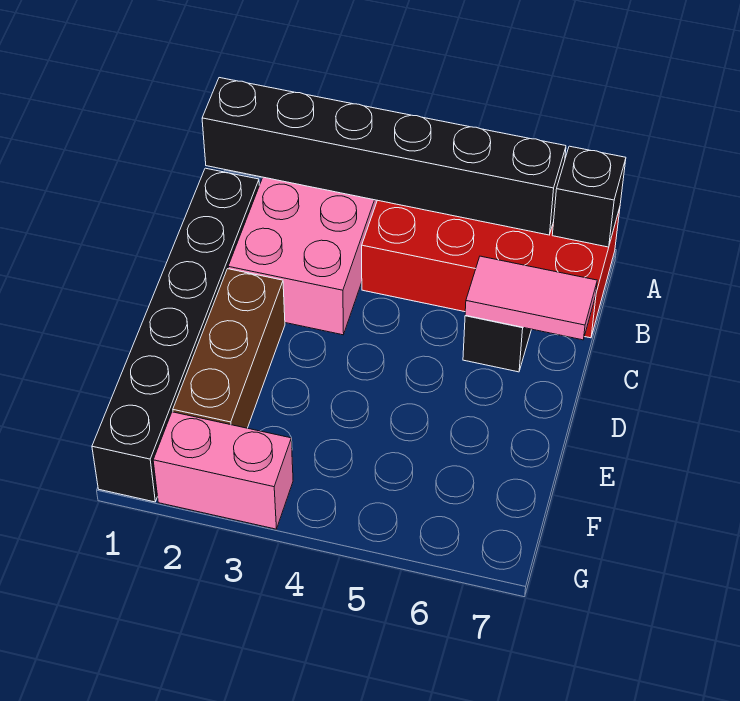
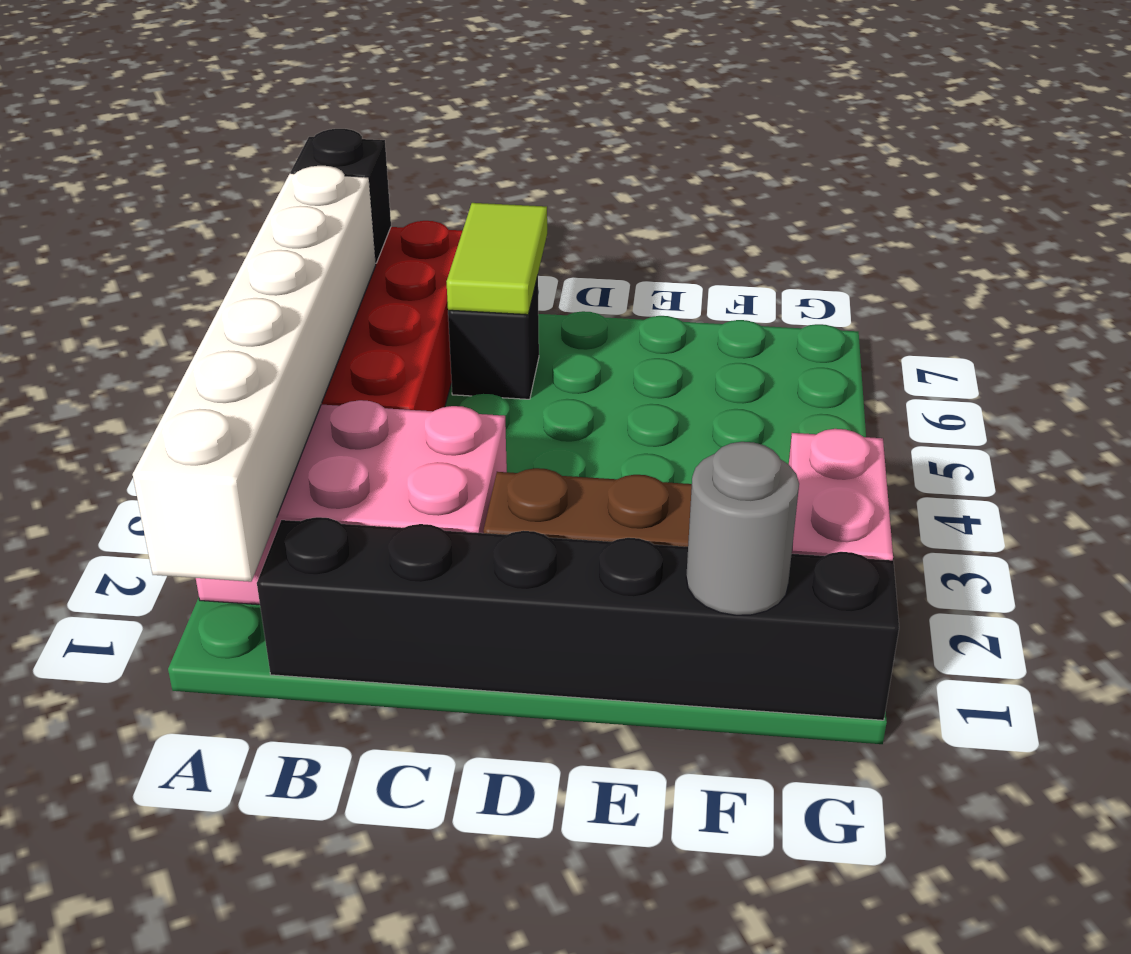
black 1x6 brick [202,78,566,235] -> white 1x6 brick [133,166,376,582]
pink 1x2 tile [465,256,597,340] -> lime 1x2 tile [447,203,547,315]
none -> grey 1x1 round brick [686,442,799,615]

